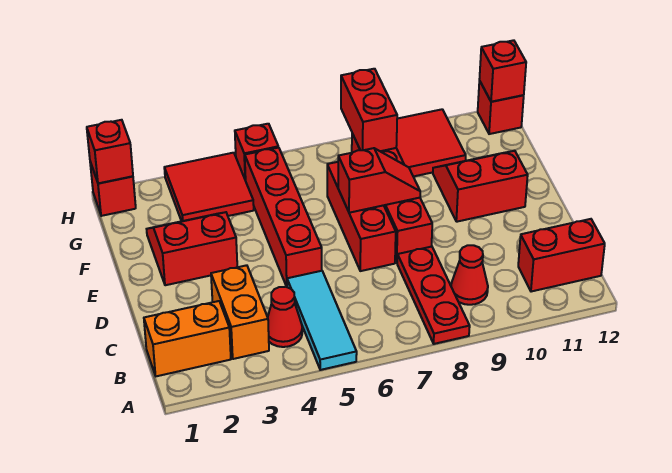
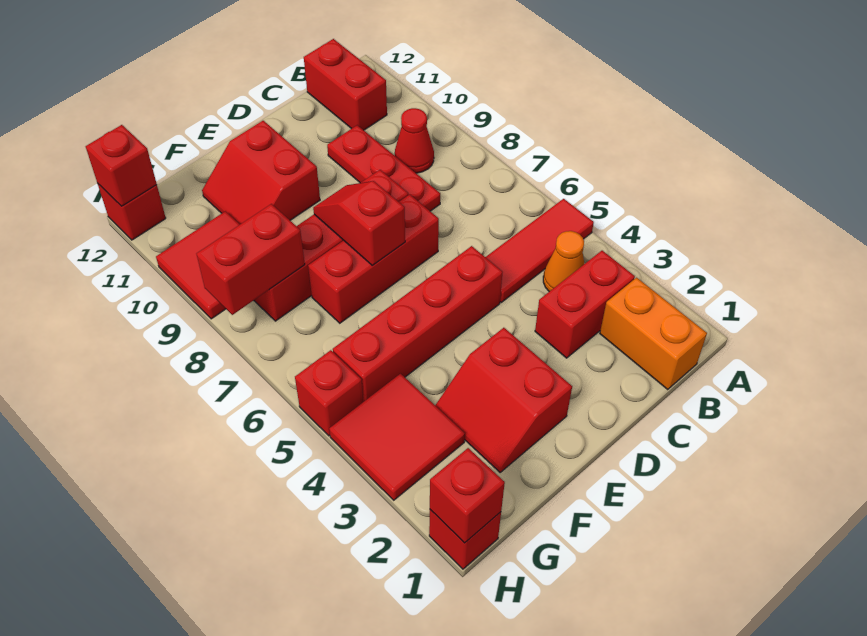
cyan 1x3 tile [287,271,357,370] -> red 1x3 tile [486,199,594,302]
red 1x3 plate [397,247,470,344] -> red 1x3 plate turned to [327,125,440,211]
orange 1x2 brick [211,265,269,359] -> red 1x2 brick [535,251,635,358]
red 1x1 cone [268,287,302,347] -> orange 1x1 cone [543,231,584,292]

